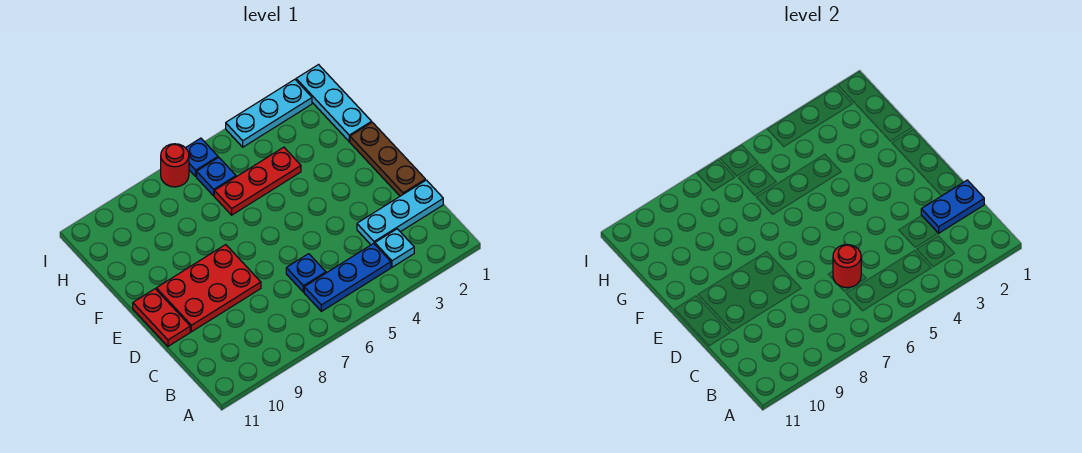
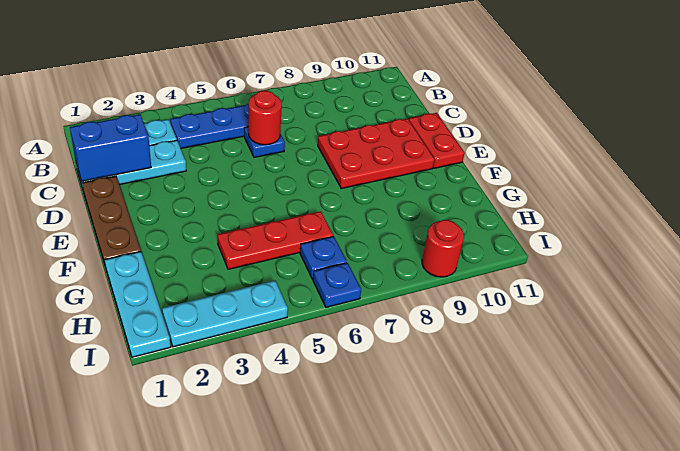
blue 1x2 plate [921,180,984,233] -> blue 1x2 brick [70,115,151,181]
red 1x1 round brick [161,144,189,187] -> red 1x1 round brick moved to [422,220,464,277]

